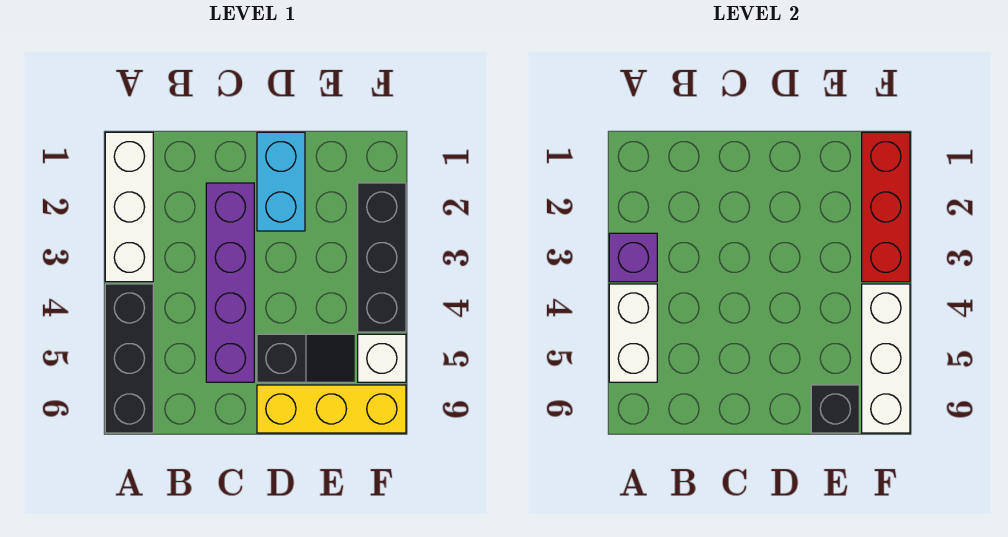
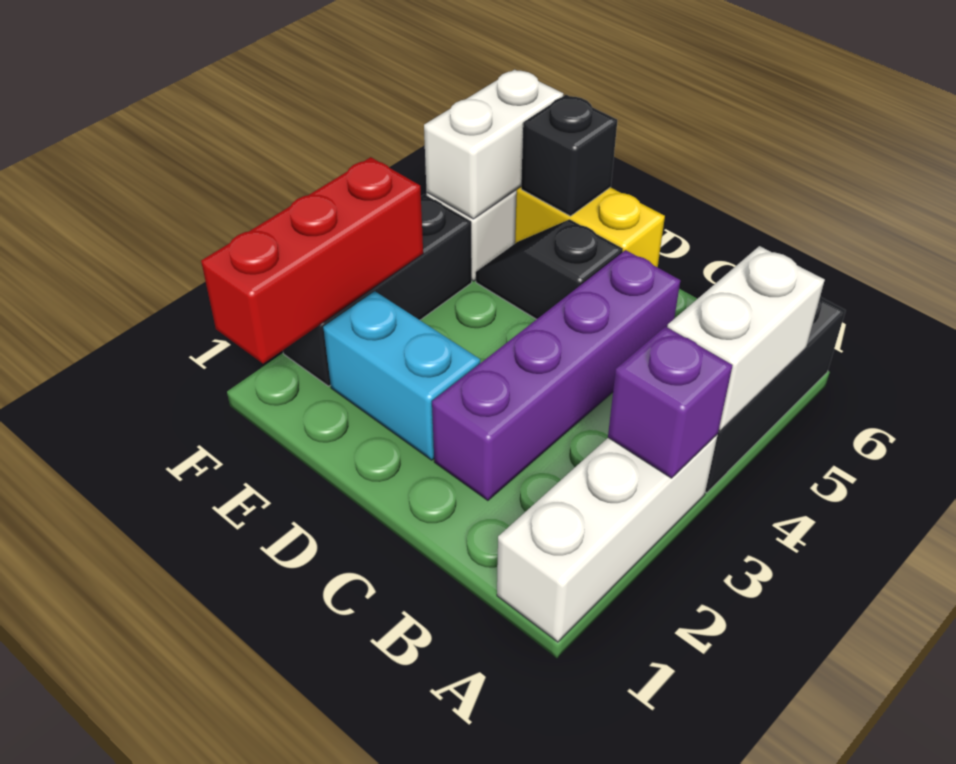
cyan 1x2 brick [257,132,305,231] -> cyan 1x2 brick turned to [323,291,480,460]
white 1x3 brick [862,284,910,433] -> white 1x2 brick [424,70,563,219]

